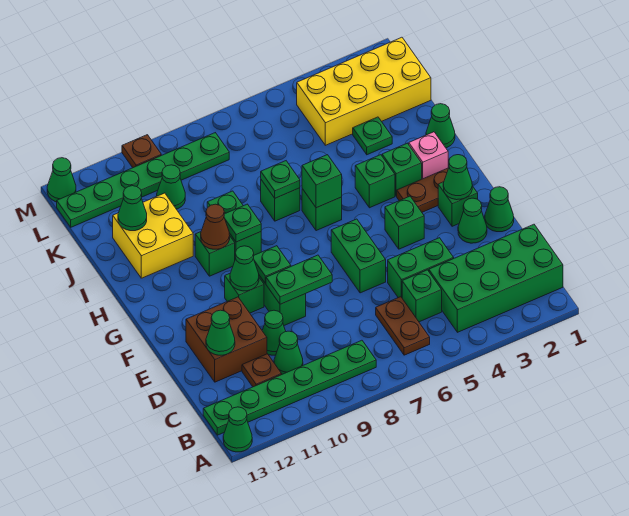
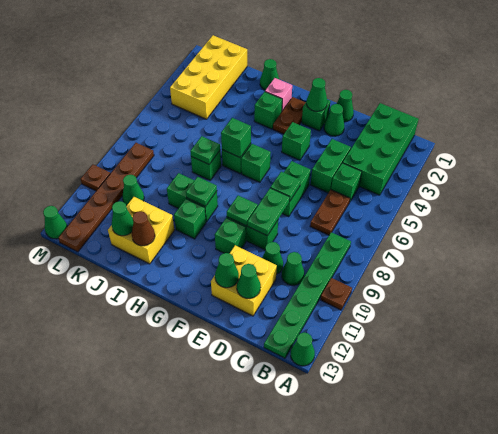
brown 1x2 plate [376,297,430,355] -> brown 1x2 plate turned to [310,190,350,235]
brown 1x1 plate [242,354,282,387] -> brown 1x1 plate moved to [320,278,352,310]
brown 2x2 brick [186,297,267,382] -> yellow 2x2 brick [211,245,277,316]
green 1x2 brick [331,219,386,293] -> green 1x2 brick turned to [282,161,311,217]
green 1x1 cone [230,246,259,291] -> green 1x1 cone moved to [215,253,239,288]
green 1x1 brick [355,155,395,208] -> green 1x1 brick moved to [241,144,271,182]
brown 1x1 cone [201,204,230,249] -> brown 1x1 cone moved to [132,211,155,246]
green 1x1 plate [353,117,392,155] -> green 1x1 plate moved to [270,172,301,200]
green 1x6 plate [57,133,229,227] -> brown 1x6 plate [58,143,154,252]

